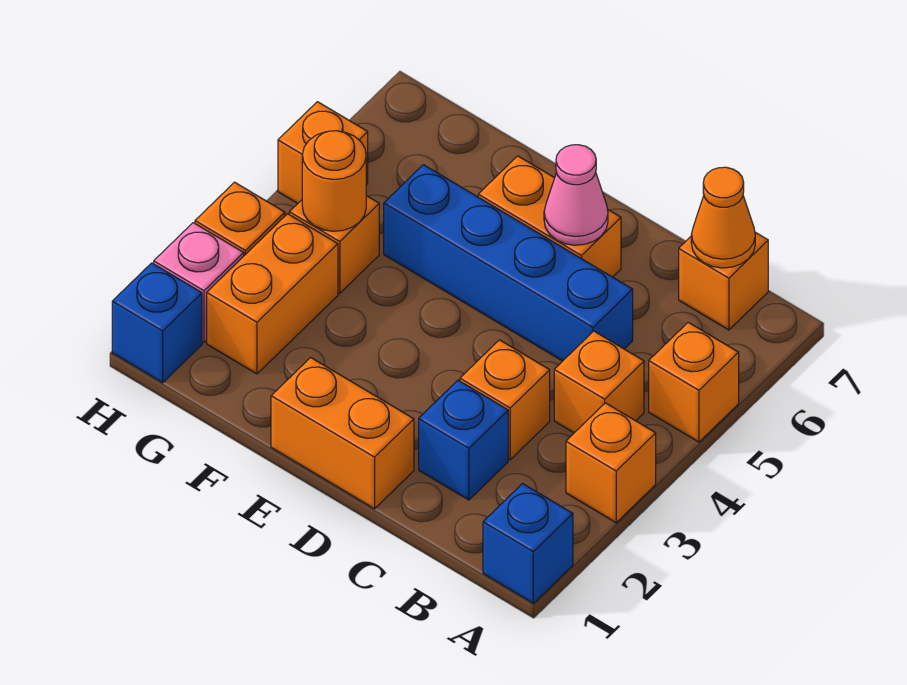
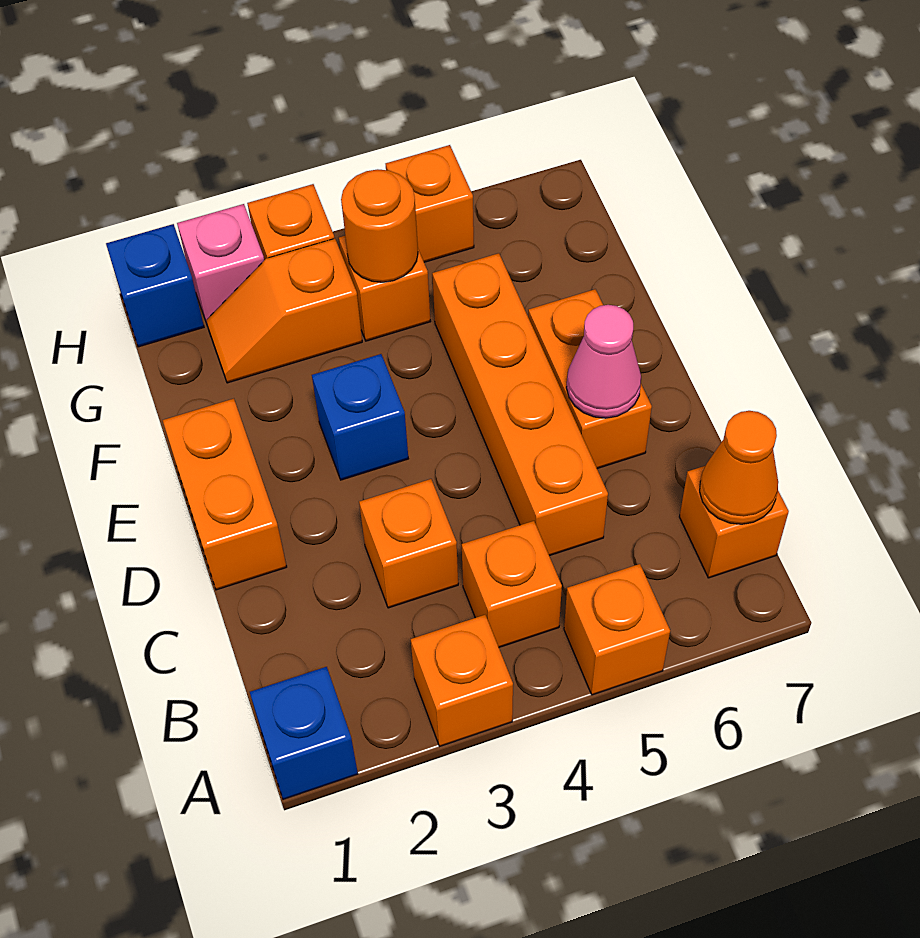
blue 1x1 brick [419,380,508,500] -> blue 1x1 brick moved to [312,354,408,480]
blue 1x4 brick [384,165,633,361] -> orange 1x4 brick [432,253,608,556]
orange 1x2 brick [207,214,338,374] -> orange 1x2 slope [206,239,362,383]

